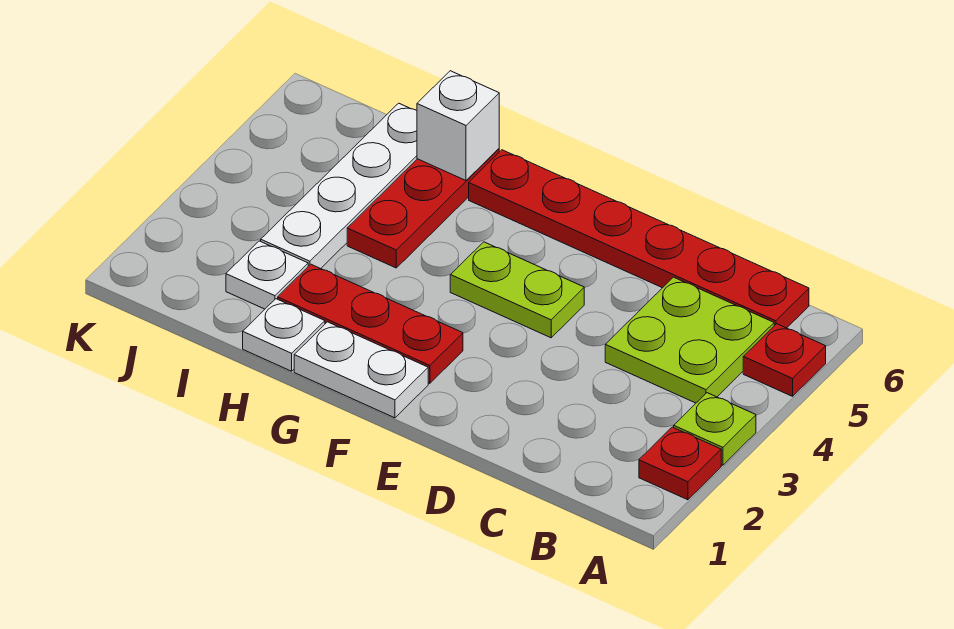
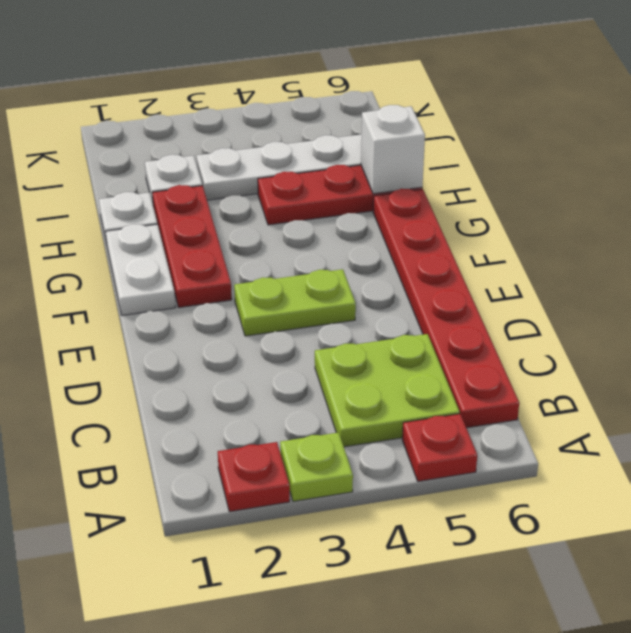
lime 1x2 plate [450,242,584,338] -> lime 1x2 plate turned to [234,269,356,336]

